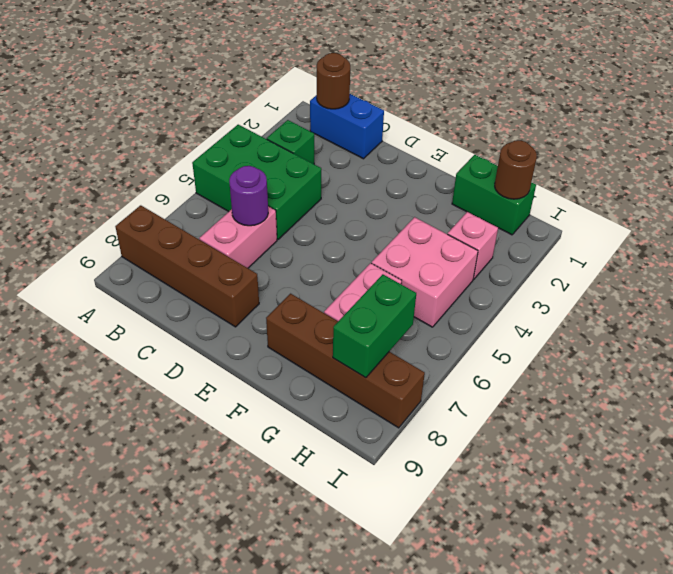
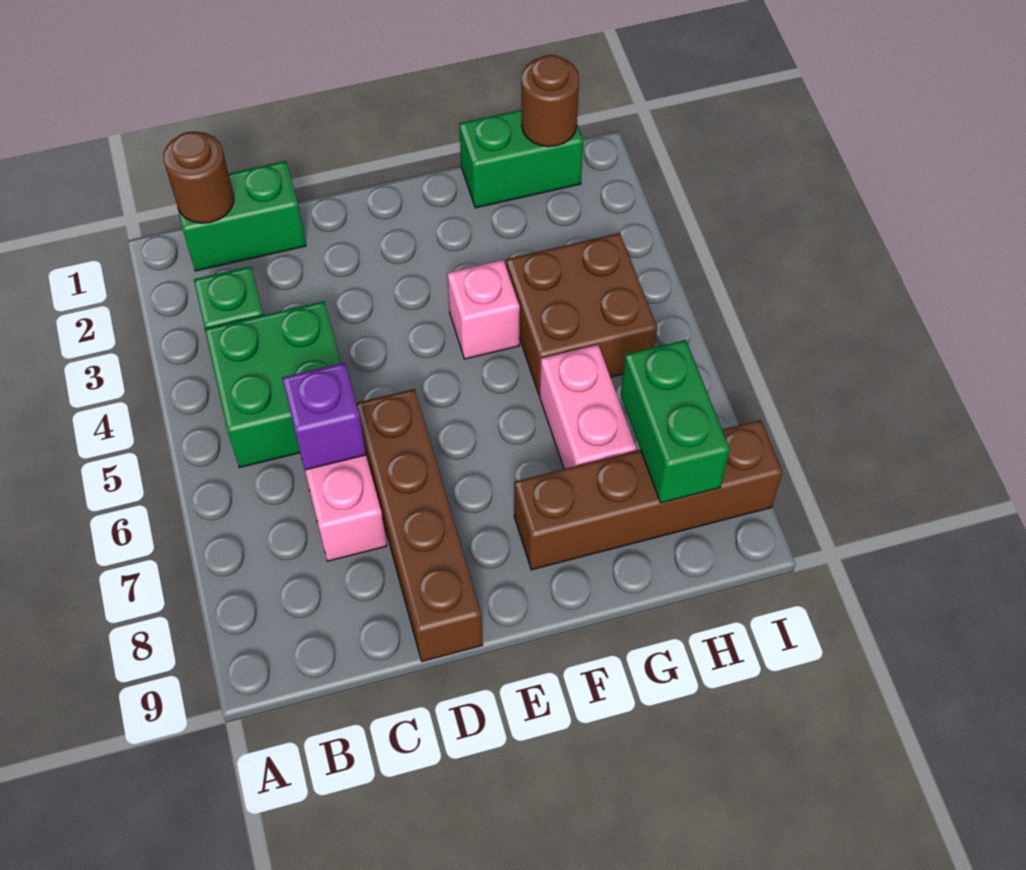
green 2x3 brick [192,125,321,239] -> green 2x2 brick [205,301,341,468]
brown 1x4 brick [115,205,259,327] -> brown 1x4 brick turned to [356,389,483,661]
blue 1x2 brick [310,94,384,159] -> green 1x2 brick [178,161,306,271]
purple 1x1 round brick [229,166,268,226] -> purple 1x1 brick [282,363,366,470]
pink 2x2 brick [372,217,478,327] -> brown 2x2 brick [506,233,657,395]
pink 1x1 brick [448,212,498,279] -> pink 1x1 brick moved to [447,260,520,359]

